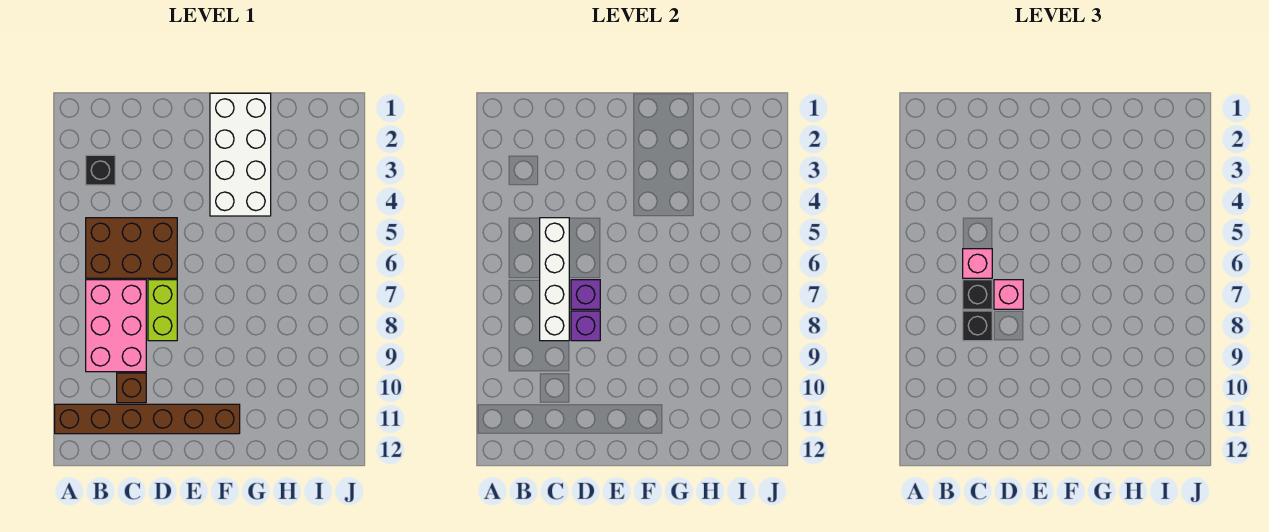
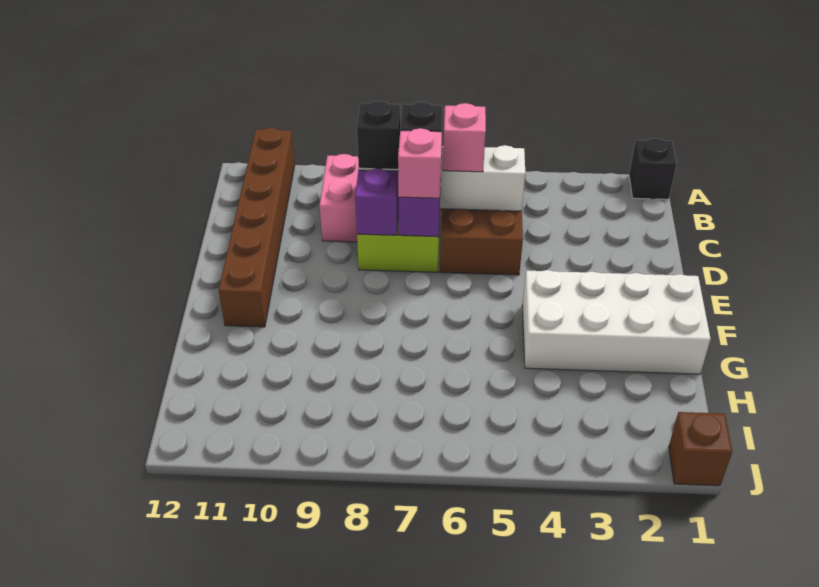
black 1x1 brick [86,155,115,185] -> black 1x1 brick moved to [629,138,677,199]
brown 1x1 brick [117,373,146,403] -> brown 1x1 brick moved to [669,412,732,486]

